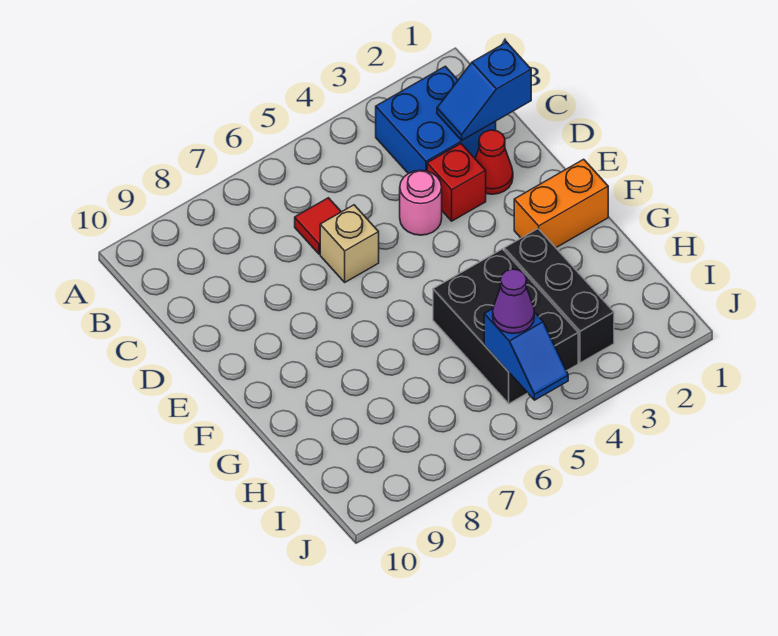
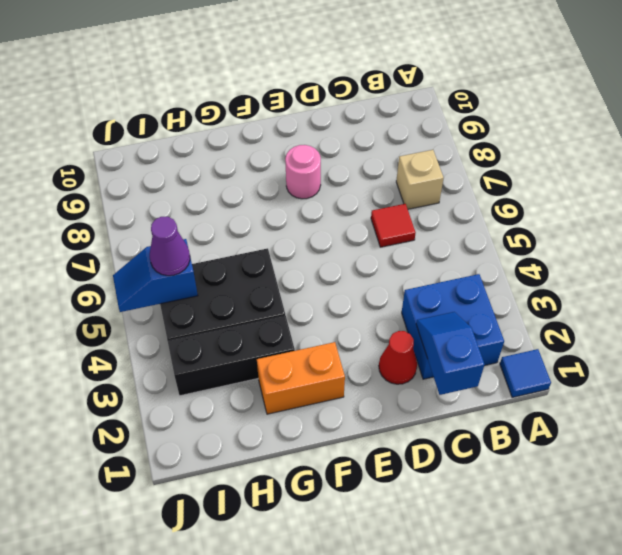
none -> blue 1x1 tile [500,349,551,398]
red 1x1 brick [427,144,486,221] -> none
pink 1x1 round brick [400,170,442,235] -> pink 1x1 round brick moved to [285,145,321,199]
tan 1x1 brick [320,205,379,282] -> tan 1x1 brick moved to [396,150,444,209]
orange 1x2 brick [514,159,608,248] -> orange 1x2 brick turned to [257,342,345,414]

